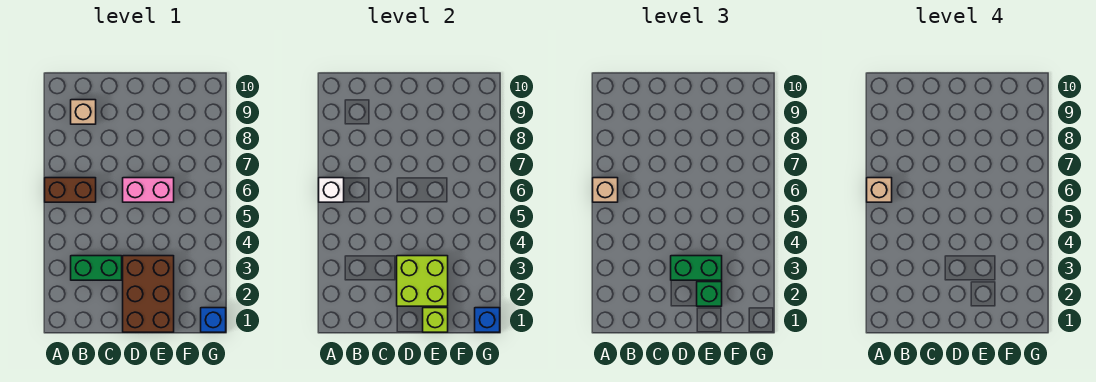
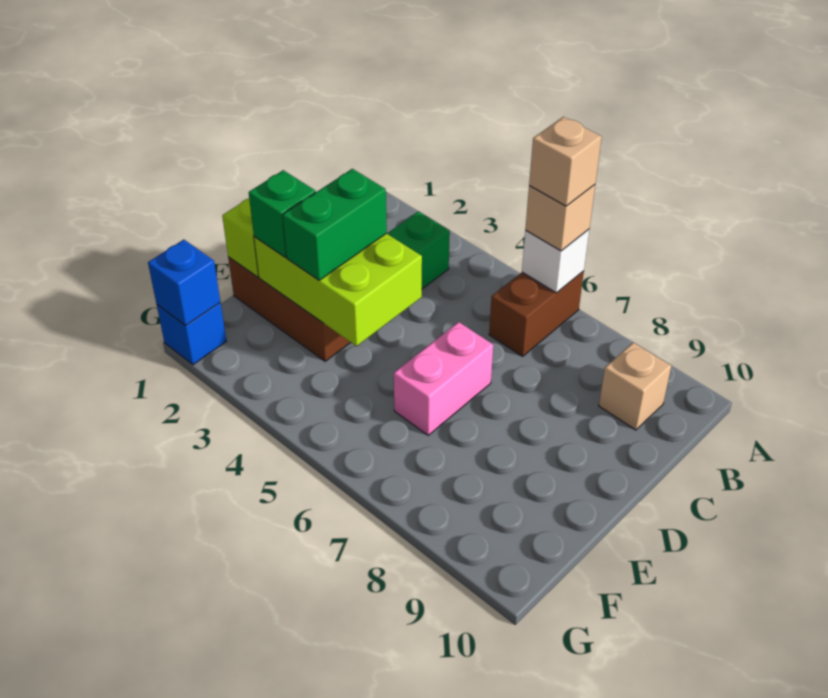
lime 2x2 brick [397,256,448,306] -> lime 2x3 brick [254,233,422,346]

